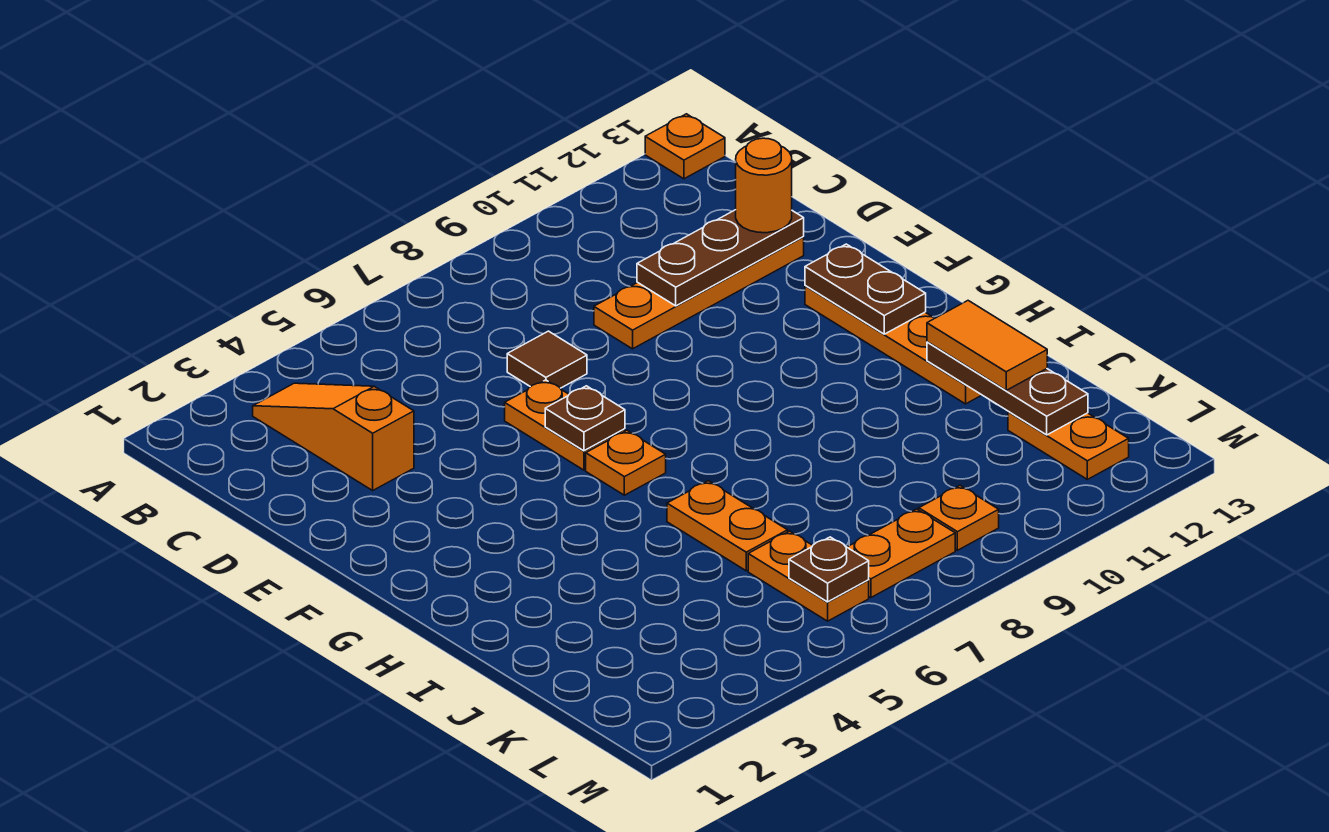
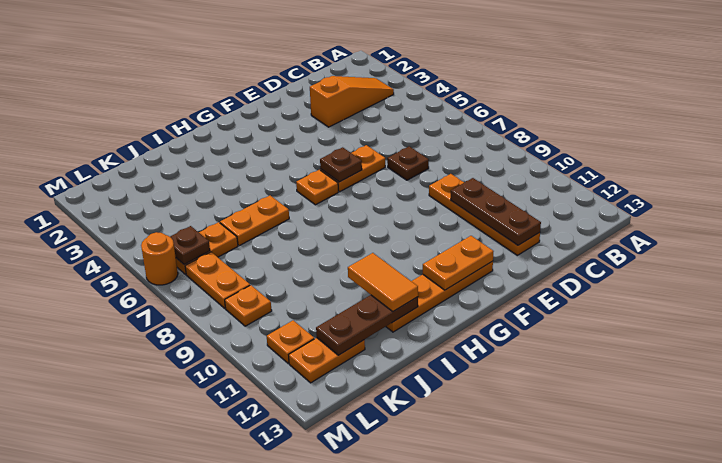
orange 1x1 plate [645,114,725,179] -> orange 1x1 plate moved to [267,320,314,363]
brown 1x1 tile [507,331,587,388] -> brown 1x1 plate [387,146,429,180]
orange 1x1 round brick [736,138,792,233] -> orange 1x1 round brick moved to [141,232,178,285]
brown 1x2 plate [805,244,926,334] -> orange 1x2 plate [423,236,494,290]
orange 1x2 tile [927,301,1047,390] -> orange 1x2 tile turned to [348,253,418,311]

